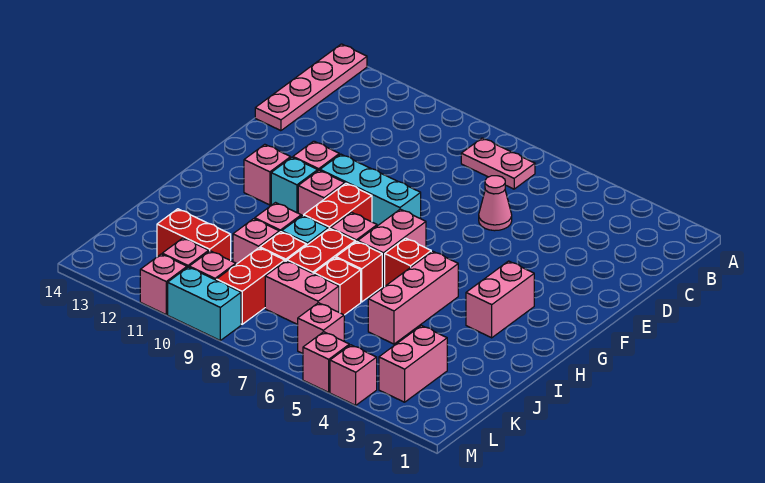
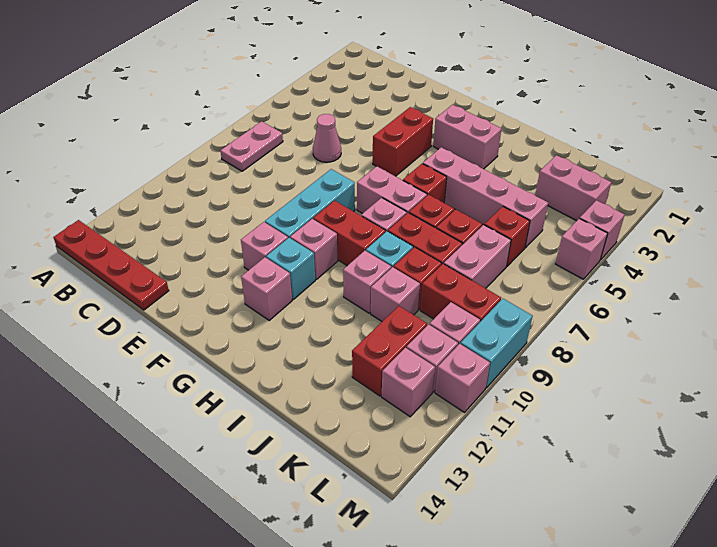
pink 1x4 plate [255,44,367,131] -> red 1x4 plate [53,220,169,310]
none -> red 1x2 brick [373,107,433,176]
pink 1x3 brick [368,251,458,344] -> pink 1x4 brick [423,147,548,248]
none -> red 1x1 brick [484,207,530,266]
pink 1x1 brick [298,303,344,354] -> pink 1x1 brick moved to [382,348,435,417]

